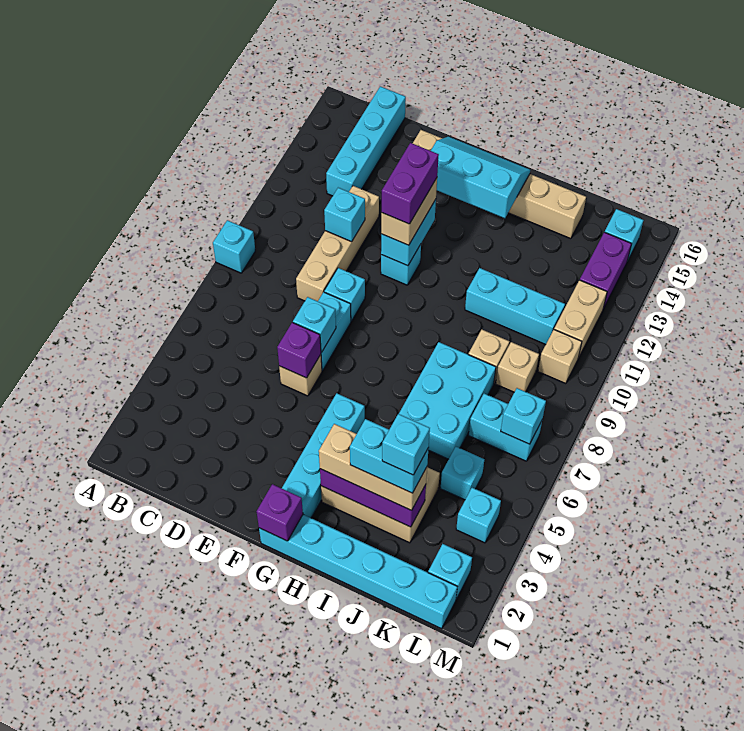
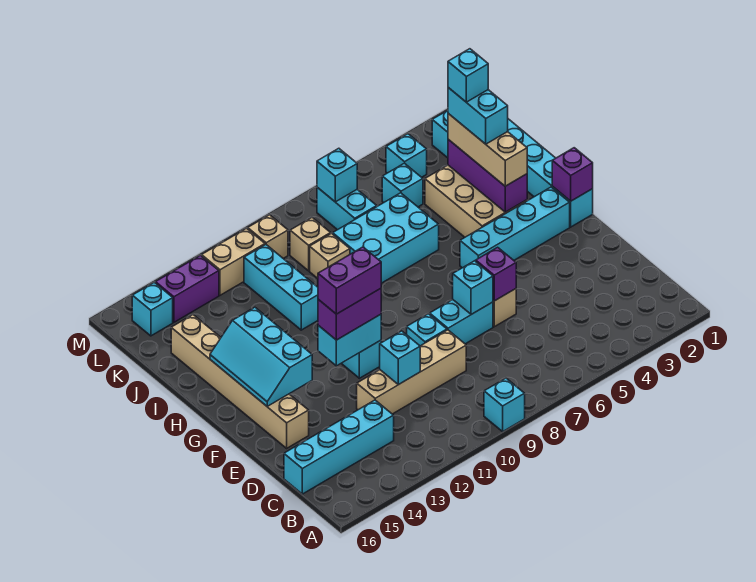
tan 1x2 brick [381,178,437,245] -> purple 1x2 brick [318,289,381,340]

